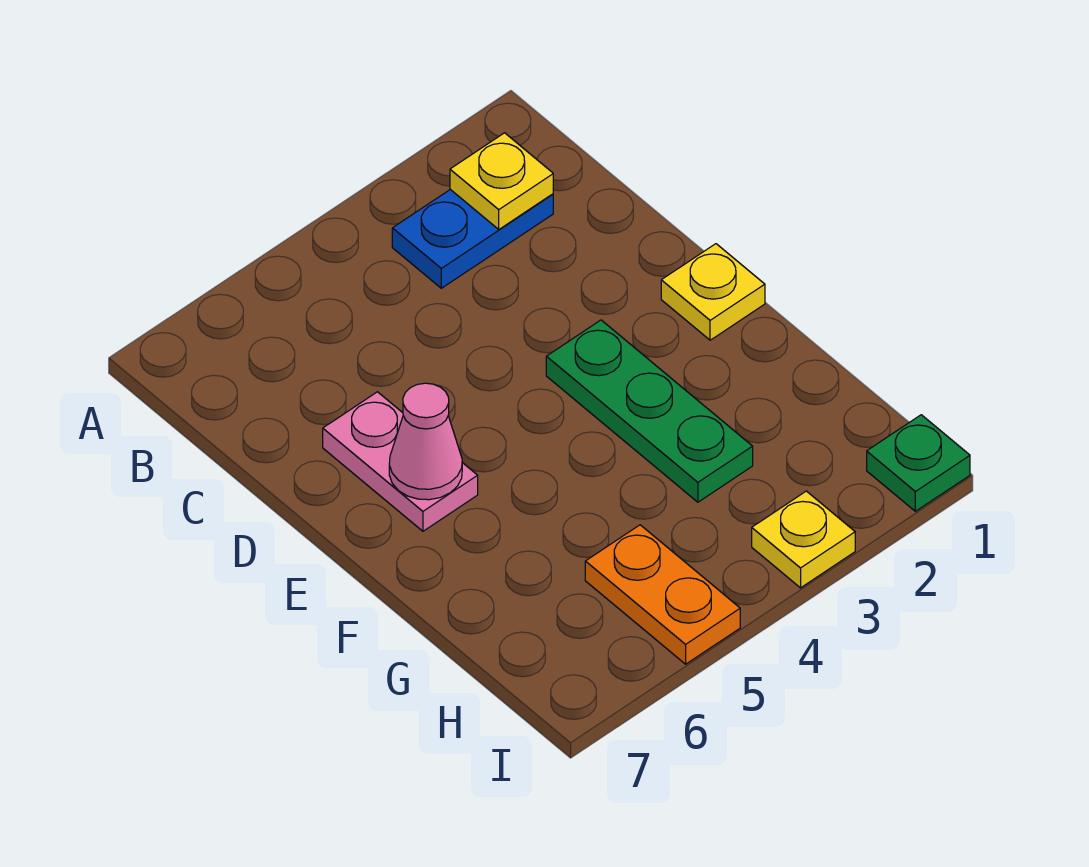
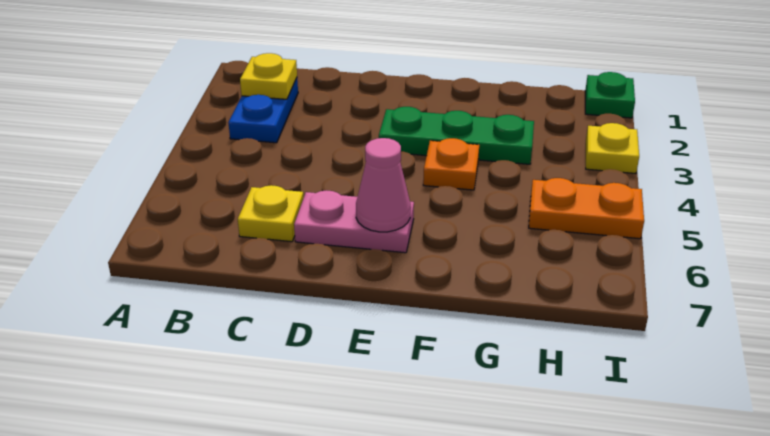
yellow 1x1 plate [661,244,765,340] -> yellow 1x1 plate moved to [238,185,304,242]
none -> orange 1x1 plate [423,138,479,190]

